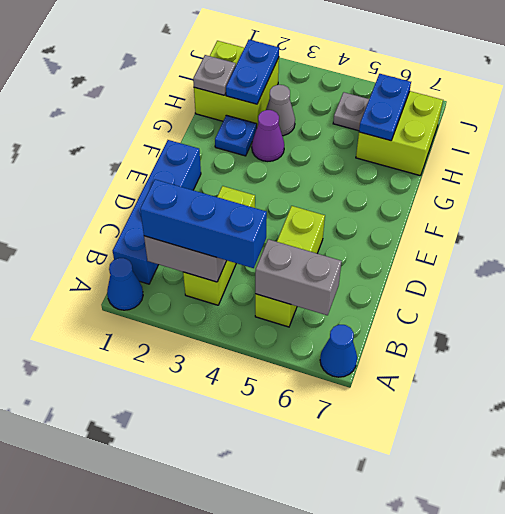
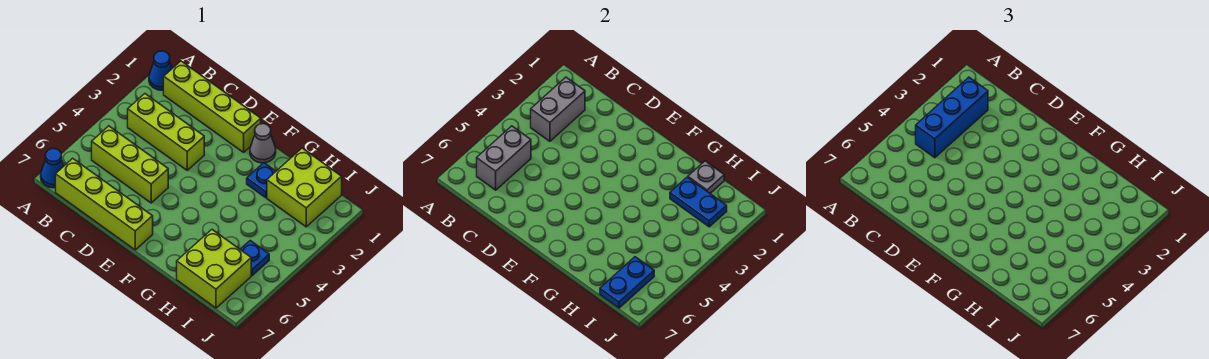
blue 1x4 brick [113,140,201,284] -> lime 1x4 brick [164,61,261,152]
none -> lime 1x4 brick [56,158,153,250]
purple 1x1 cone [252,110,284,161] -> none
grey 1x1 cone [266,85,295,136] -> grey 1x1 cone moved to [250,124,276,163]
blue 1x2 plate [359,74,411,141] -> blue 1x2 plate turned to [600,257,654,308]
grey 1x1 plate [333,92,369,131] -> blue 1x1 plate [240,241,269,275]

